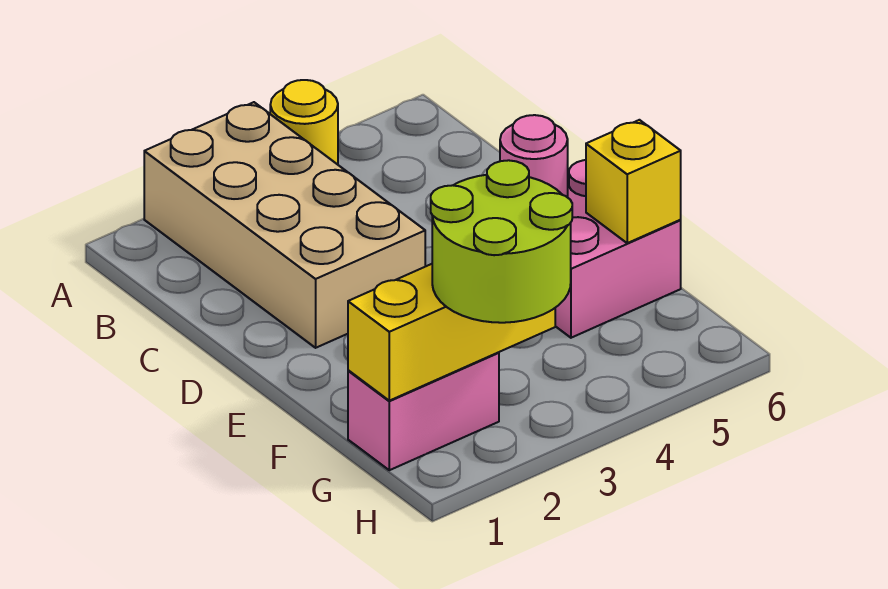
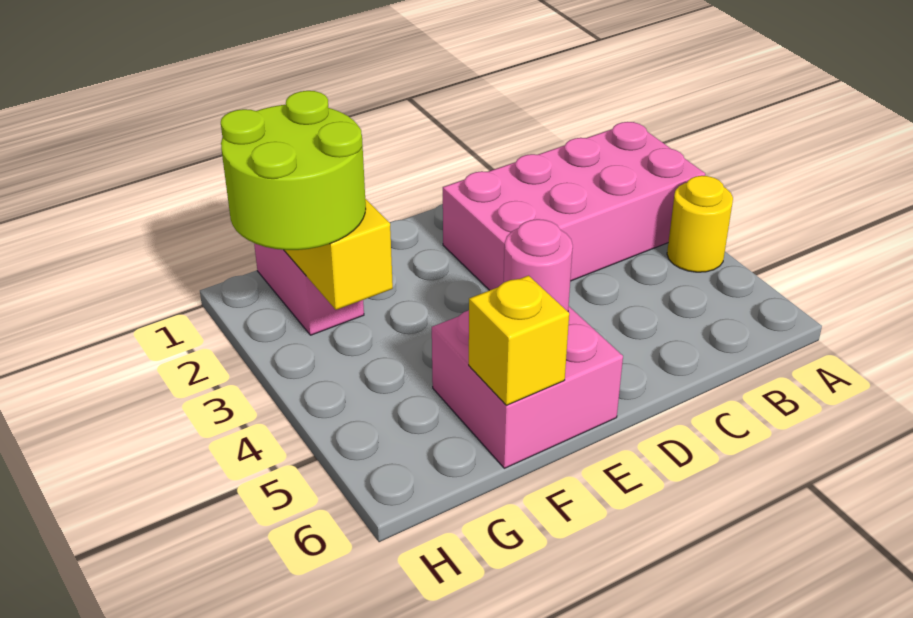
tan 2x4 brick [144,102,425,348] -> pink 2x4 brick [443,122,705,290]

